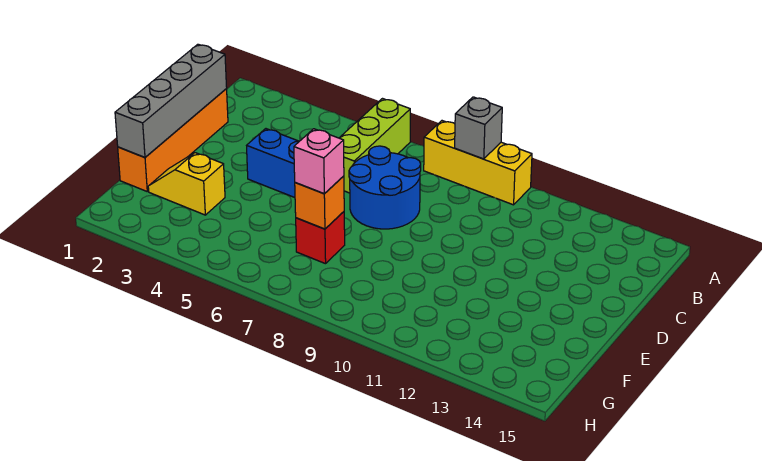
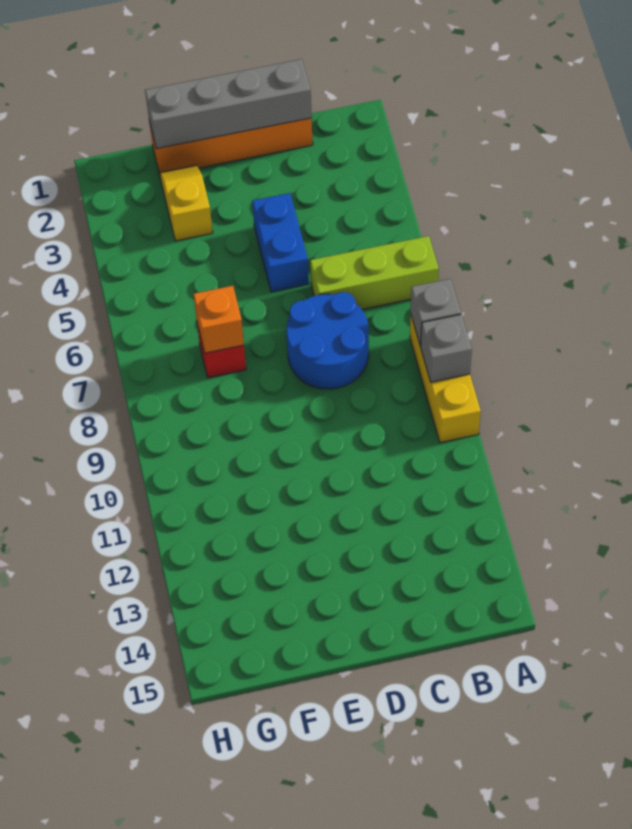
none -> grey 1x1 brick [411,279,461,346]
pink 1x1 brick [294,129,344,194] -> none

